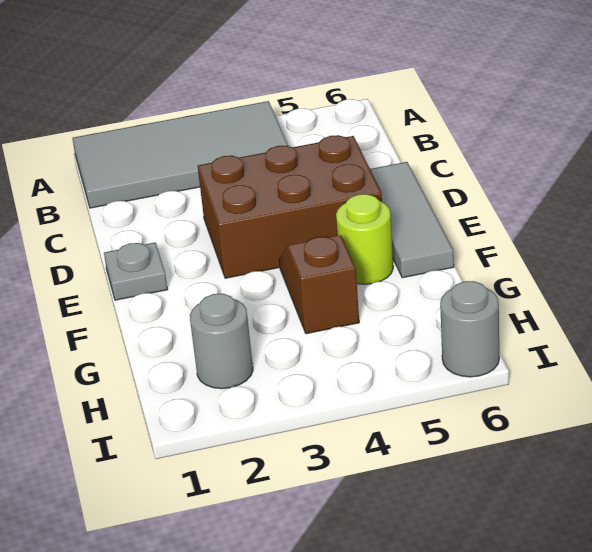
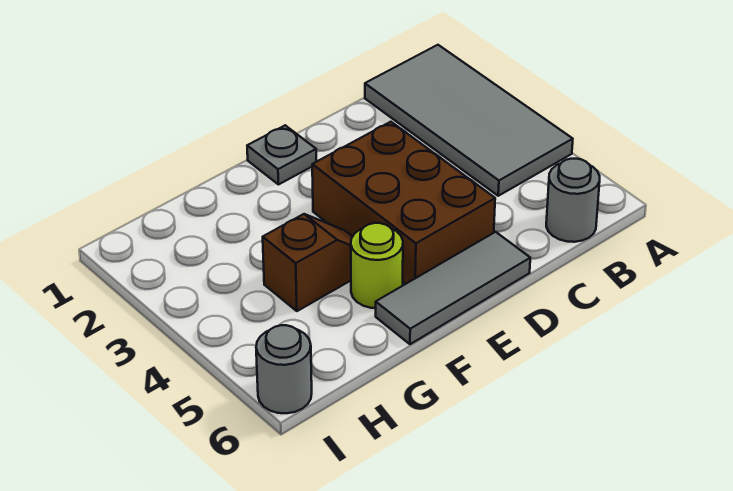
grey 1x1 round brick [190,294,253,389] -> grey 1x1 round brick moved to [546,159,600,242]

